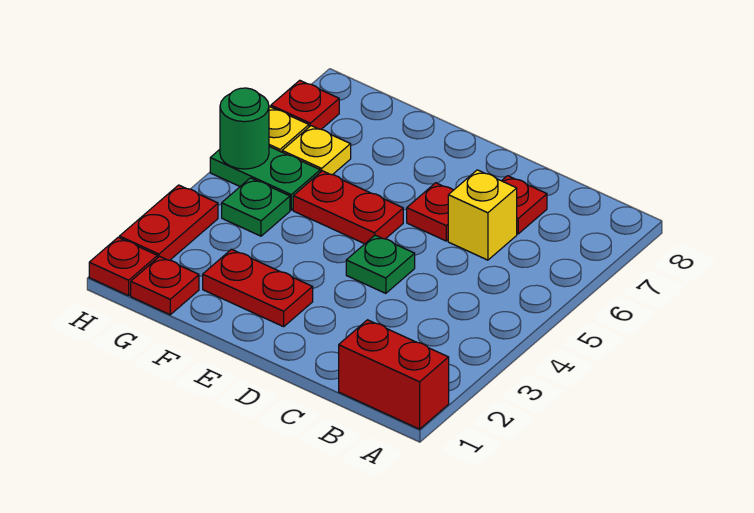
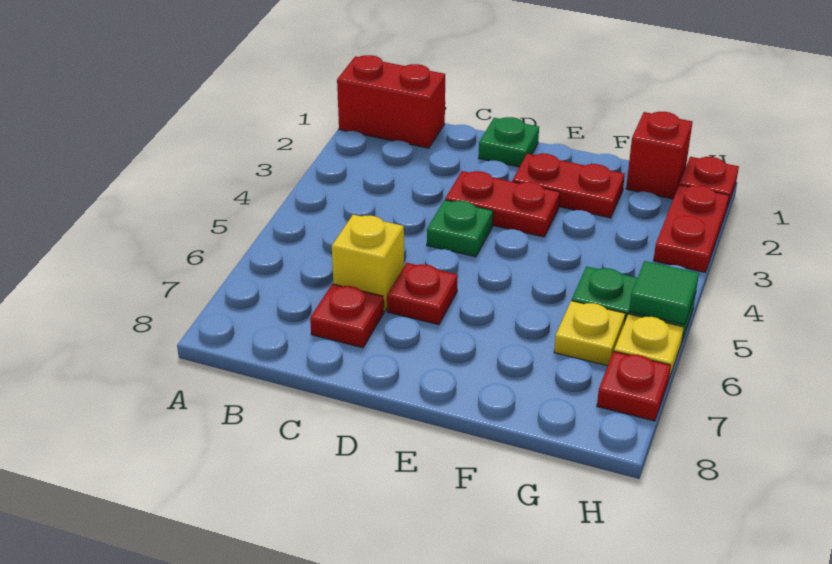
red 1x2 plate [293,171,403,244] -> red 1x2 plate moved to [445,171,560,237]
red 1x1 plate [131,256,199,315] -> red 1x1 brick [626,112,692,199]
green 1x1 plate [222,178,290,236] -> green 1x1 plate moved to [479,117,539,167]
green 1x1 round brick [220,88,269,169] -> green 1x1 tile [629,261,699,324]

